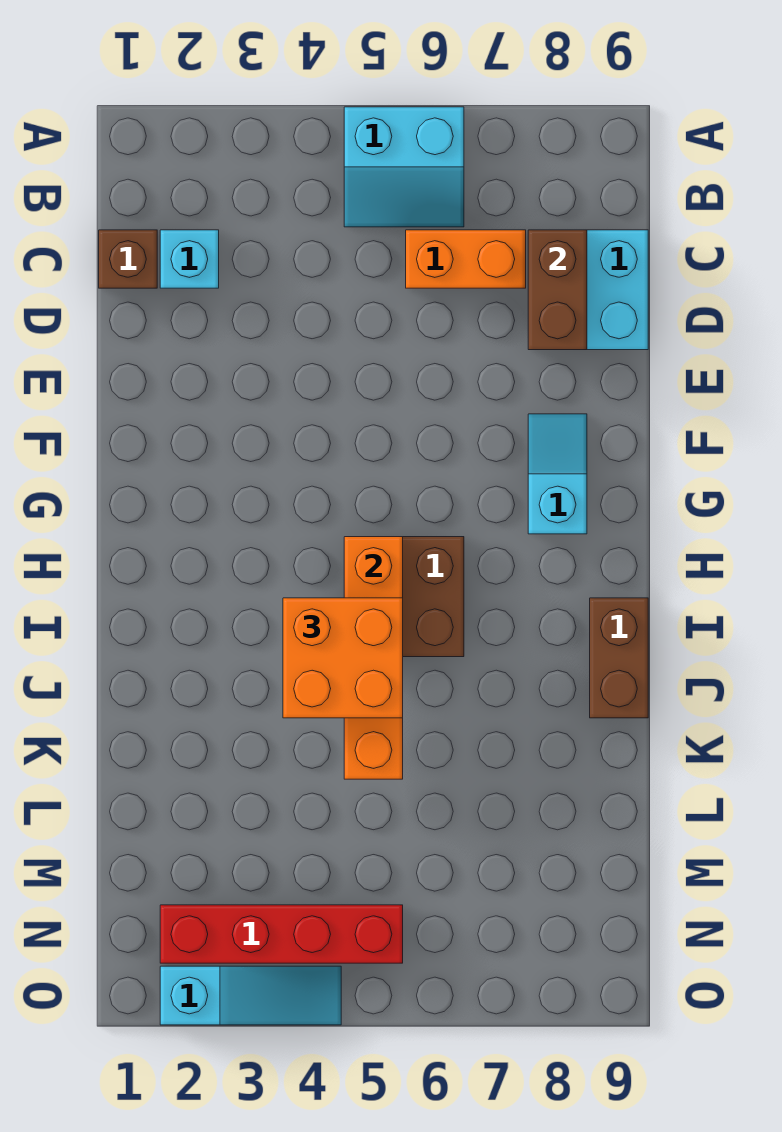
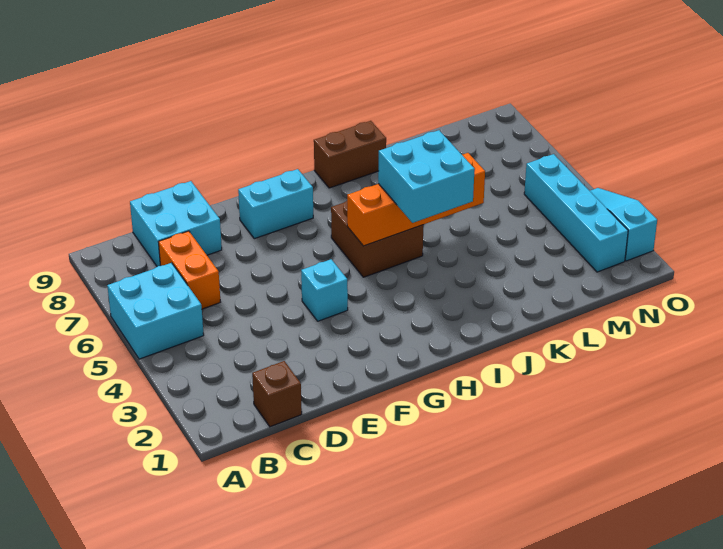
cyan 2x2 slope [344,107,464,227] -> cyan 2x2 brick [107,263,204,359]
cyan 1x1 brick [160,230,219,288] -> cyan 1x1 brick moved to [301,259,348,321]
brown 1x2 brick [528,230,587,350] -> none
cyan 1x2 slope [528,414,587,534] -> cyan 1x2 brick [238,169,313,239]
orange 2x2 brick [283,598,403,718] -> cyan 2x2 brick [378,130,474,223]
red 1x4 brick [160,905,403,963] -> cyan 1x4 brick [524,154,628,272]

